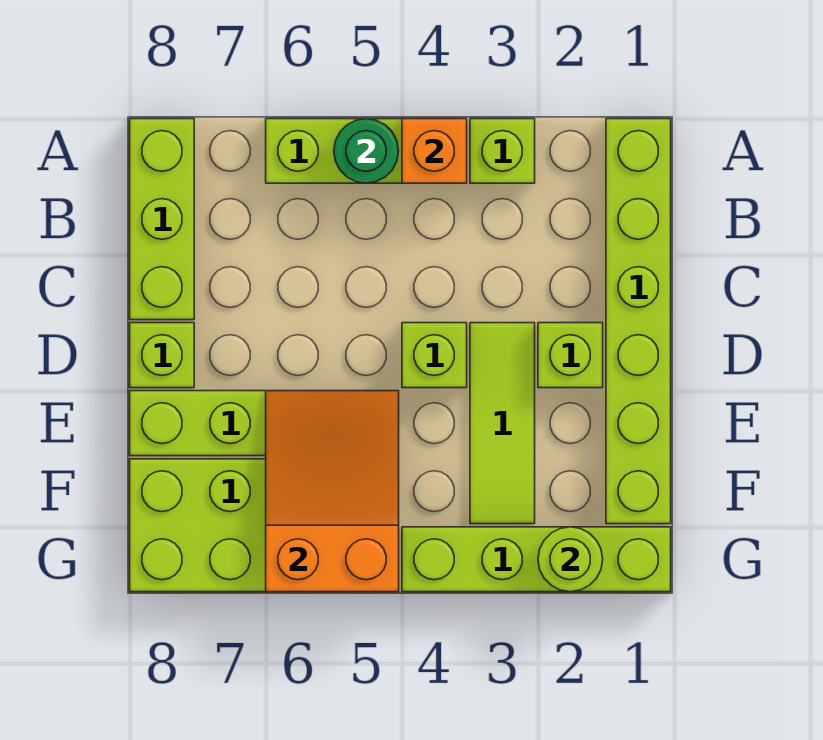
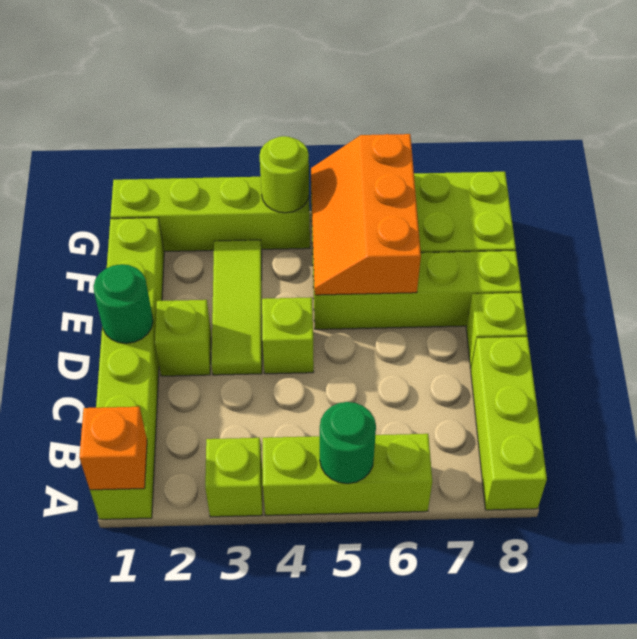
orange 1x1 brick [402,119,467,183] -> orange 1x1 brick moved to [79,407,147,490]
none -> green 1x1 round brick [93,264,153,343]
orange 2x3 slope [266,391,399,592] -> orange 2x3 slope turned to [311,134,421,295]
lime 1x1 round brick [538,527,603,592] -> lime 1x1 round brick moved to [260,136,309,213]

